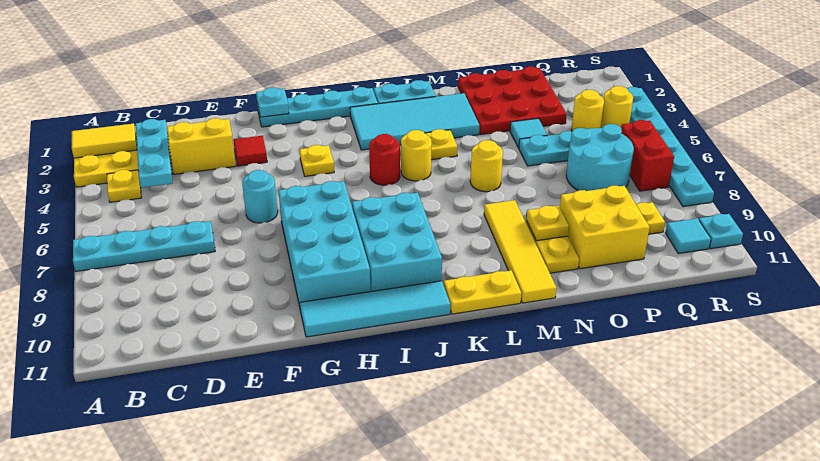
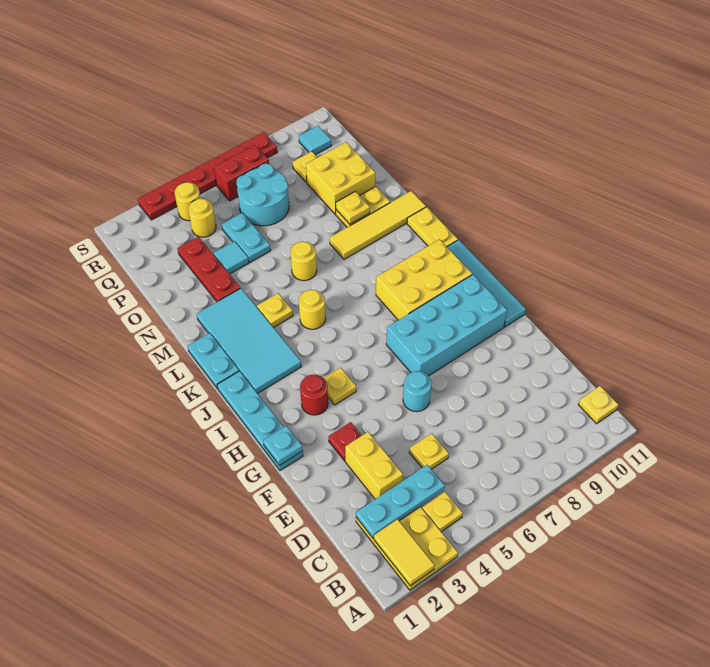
cyan 1x4 plate [73,221,215,271] -> none
none -> yellow 1x1 plate [578,386,618,424]
none -> yellow 1x1 plate [409,433,449,469]
red 1x1 tile [233,136,267,166] -> red 1x1 plate [328,422,362,461]
cyan 2x3 brick [352,193,442,292] -> yellow 2x3 brick [376,239,472,320]
red 1x1 round brick [369,134,400,185] -> red 1x1 round brick moved to [300,375,328,415]
red 3x3 plate [458,67,567,134] -> red 1x3 plate [177,236,240,302]
cyan 1x6 plate [627,87,714,207] -> red 1x6 plate [138,132,277,220]
cyan 1x1 plate [699,214,743,249] -> none

